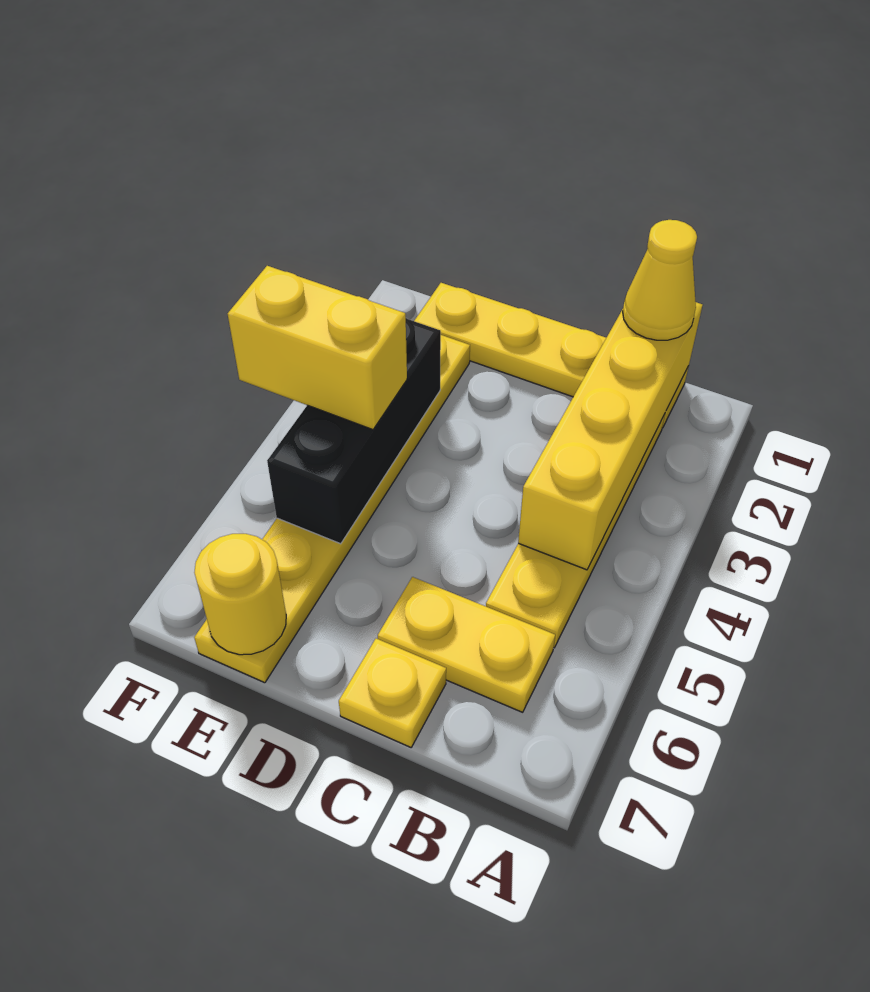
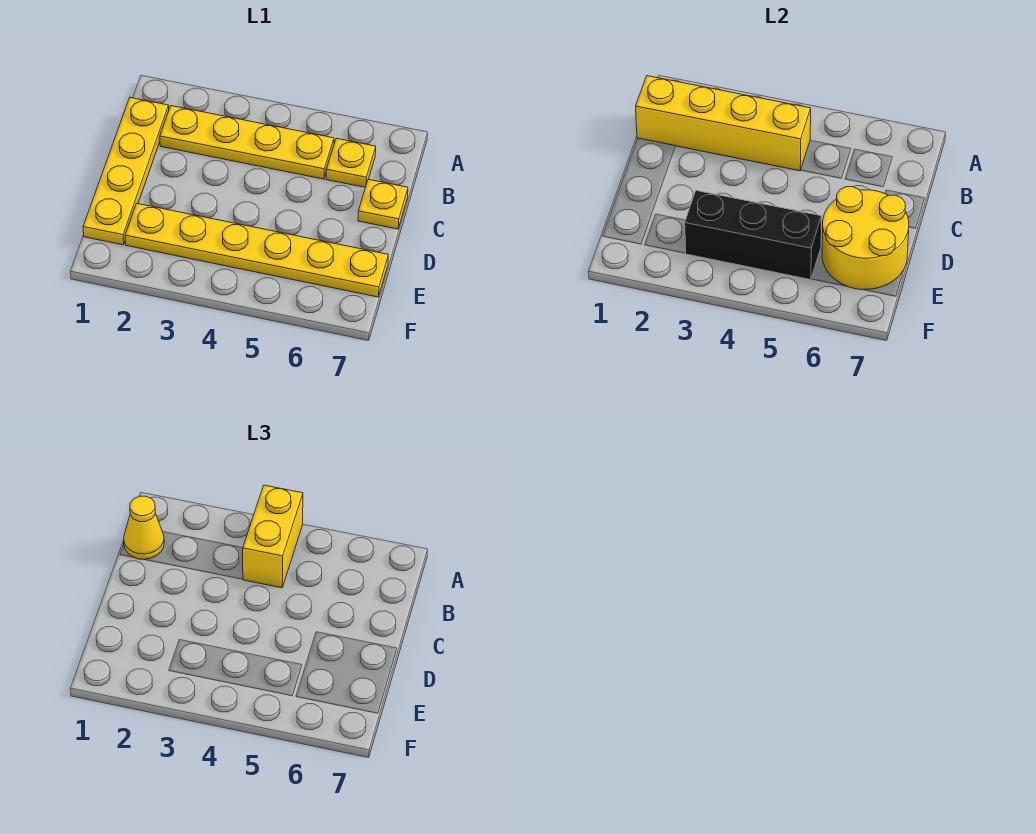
yellow 1x2 plate [378,577,555,712] -> yellow 1x1 plate [326,138,376,187]
yellow 1x2 brick [228,266,407,430] -> yellow 1x2 brick moved to [243,485,303,588]
yellow 1x1 round brick [194,534,286,655] -> yellow 2x2 round brick [822,187,909,290]

